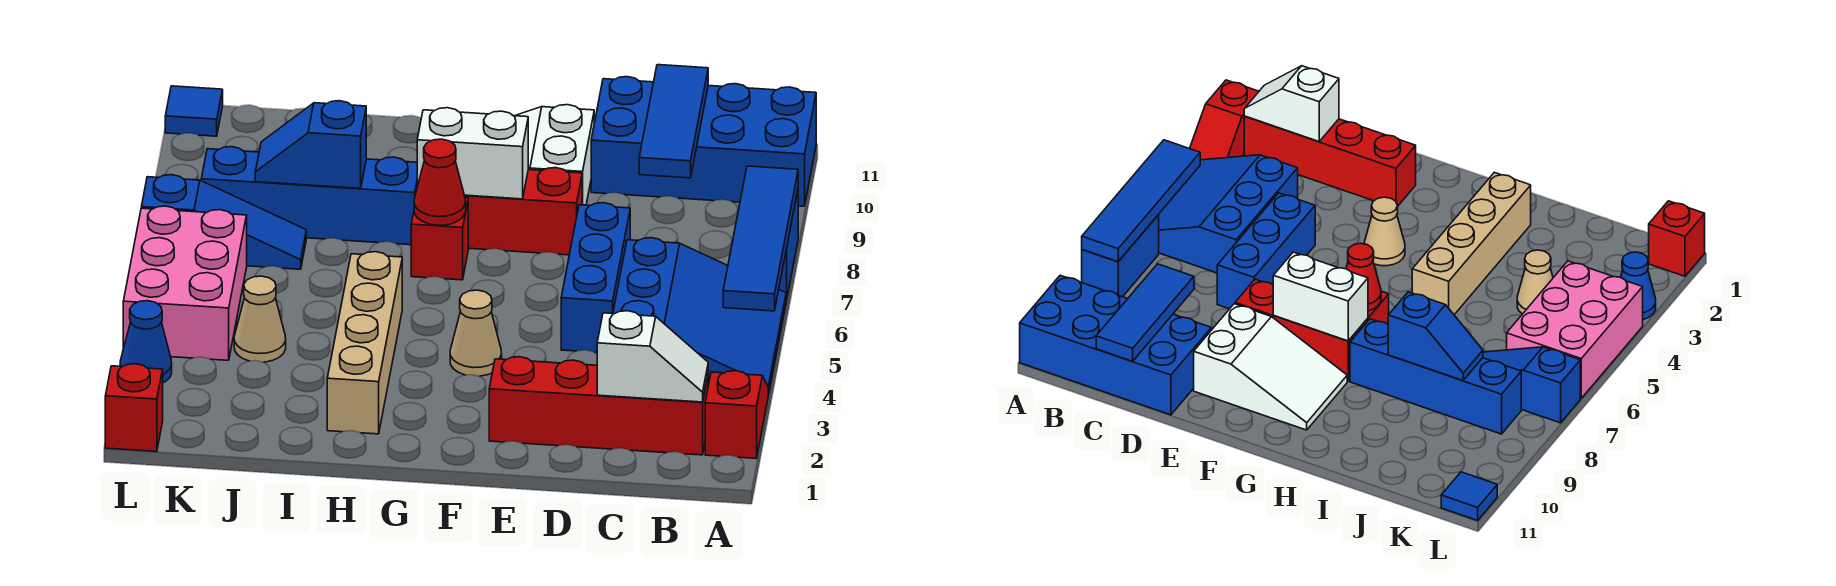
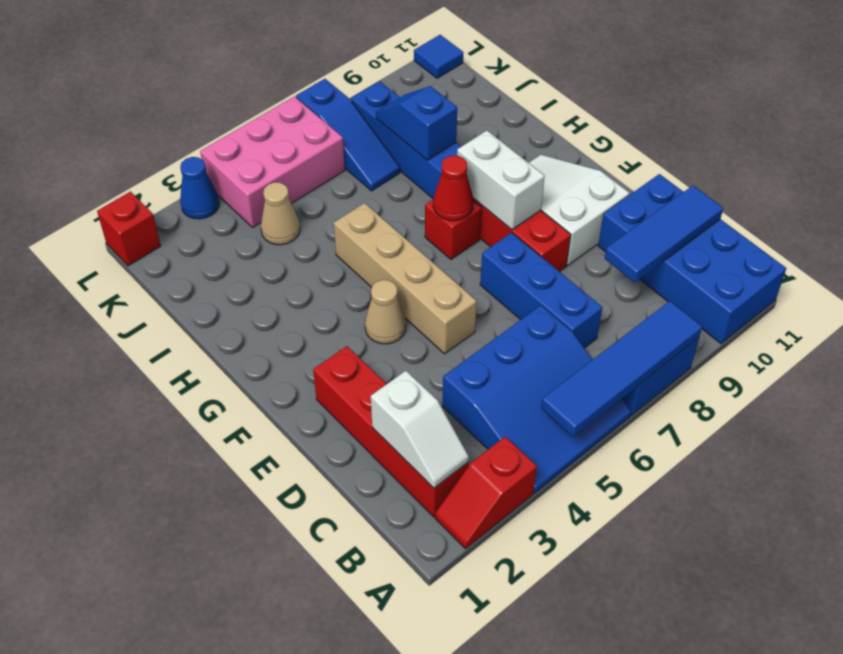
red 1x2 slope [705,371,768,458] -> red 1x2 slope turned to [435,437,537,549]
blue 1x3 brick [561,203,630,352] -> blue 1x3 brick turned to [480,233,602,348]
tan 1x4 brick [327,252,402,434] -> tan 1x4 brick turned to [334,203,477,354]

